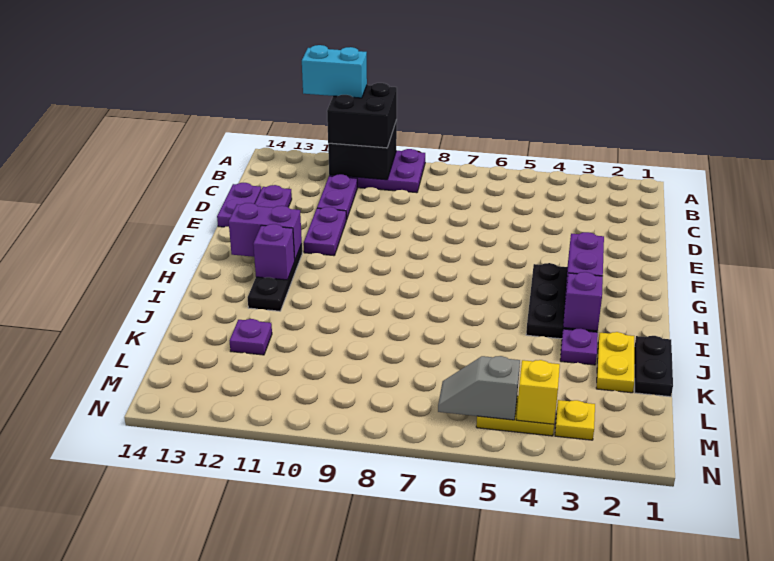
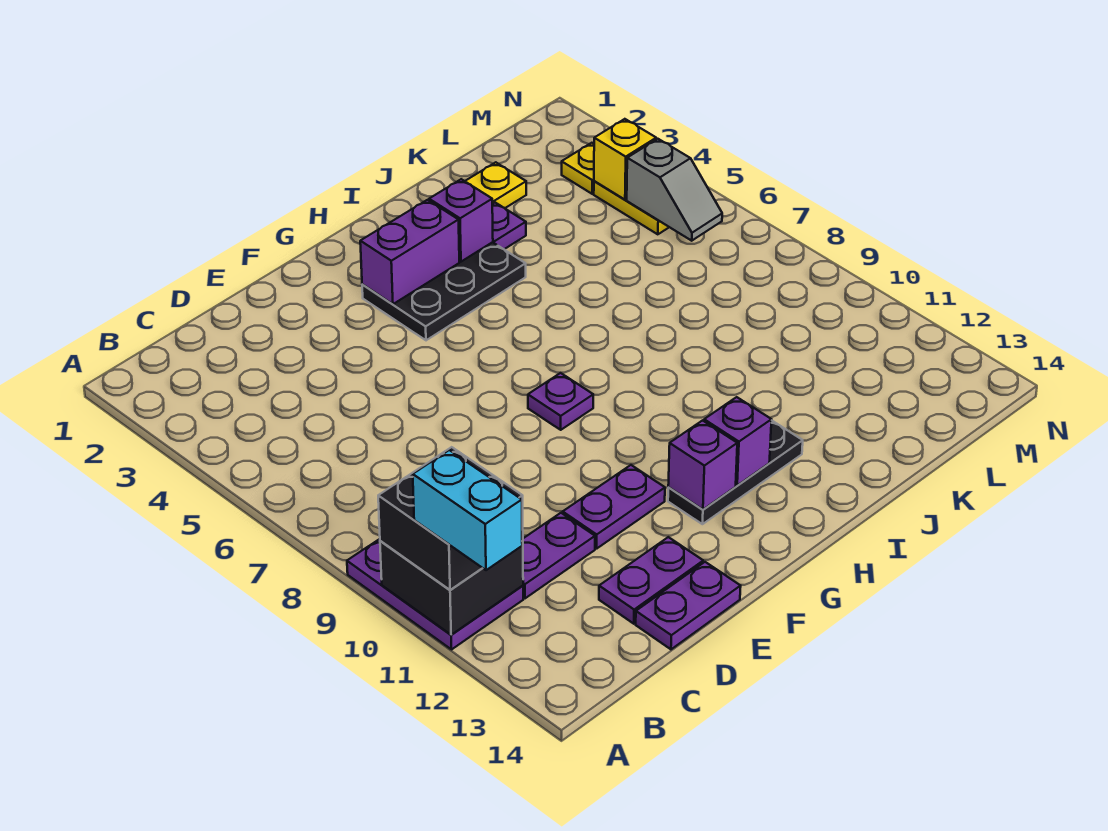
purple 1x2 brick [229,203,302,259] -> purple 1x1 brick [668,421,737,510]
black 1x2 plate [634,336,673,397] -> none
purple 1x1 plate [230,319,272,355] -> purple 1x1 plate moved to [528,373,593,430]

